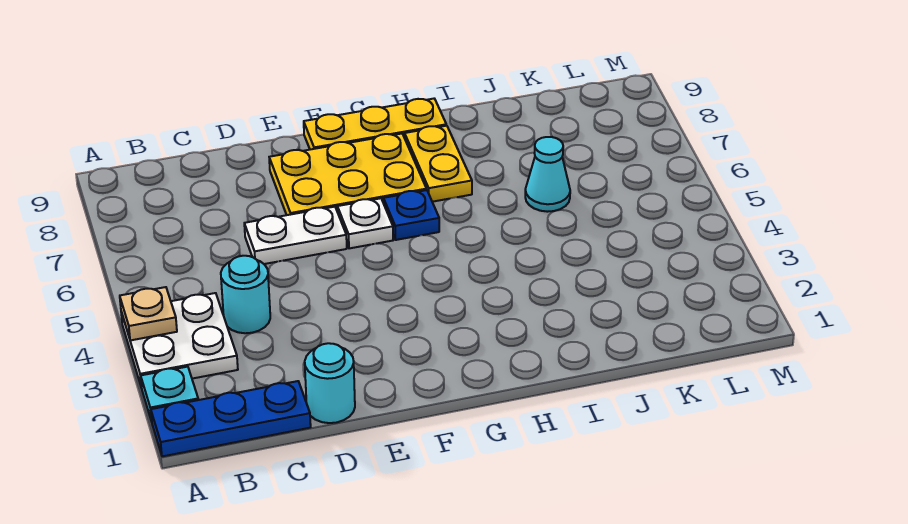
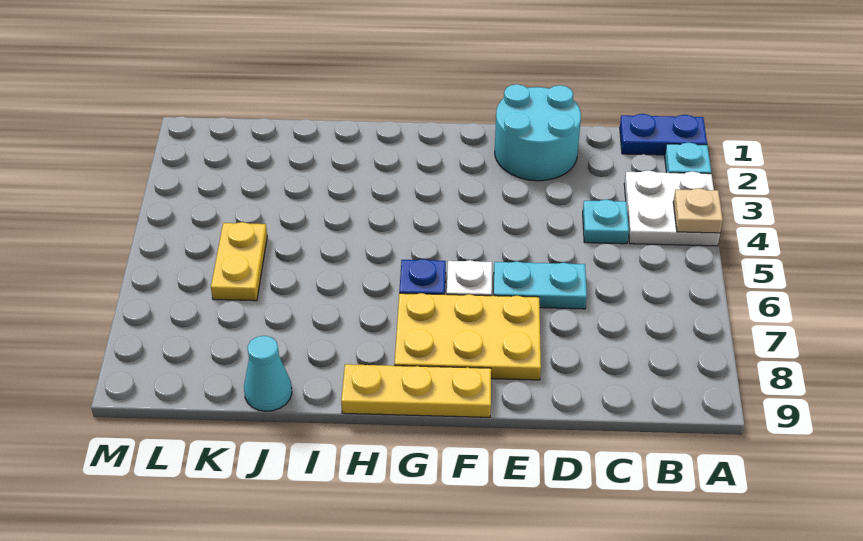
blue 1x3 plate [151,381,311,456] -> blue 1x2 plate [620,114,707,155]
cyan 1x1 round brick [221,256,270,333] -> cyan 1x1 plate [583,199,629,244]
cyan 1x1 round brick [305,343,355,423] -> cyan 2x2 round brick [495,84,581,181]
white 1x2 plate [244,207,347,264] -> cyan 1x2 plate [494,261,587,309]
yellow 1x2 plate [405,126,472,202] -> yellow 1x2 plate moved to [211,222,267,301]
cyan 1x1 cone [525,137,570,212] -> cyan 1x1 cone moved to [244,336,292,411]

